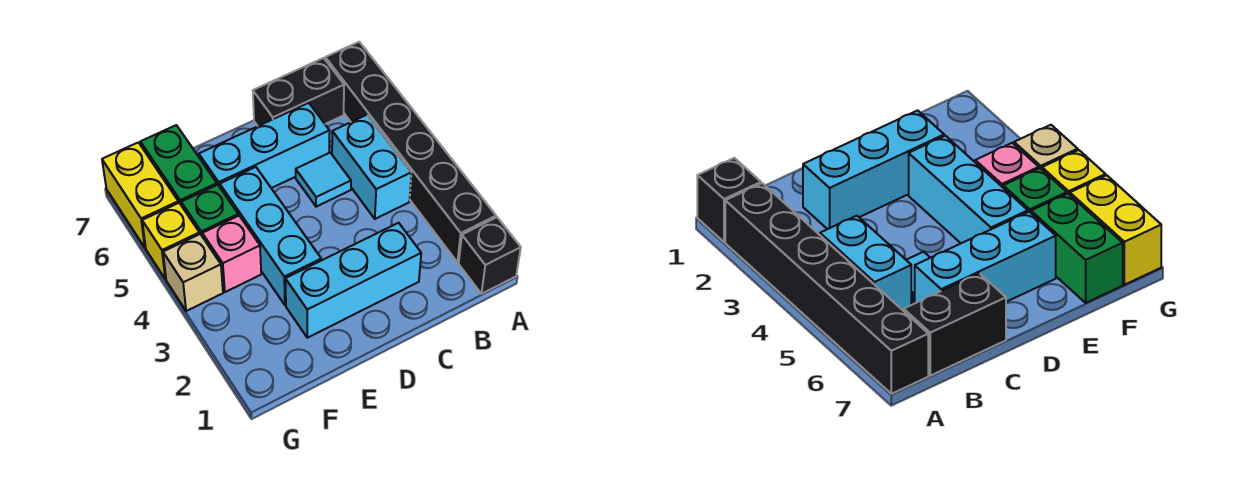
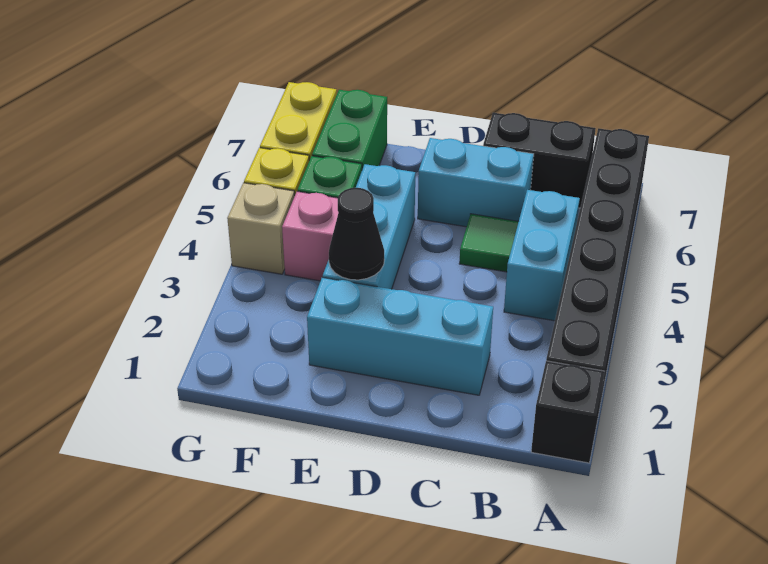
cyan 1x1 tile [296,153,351,207] -> green 1x1 tile [459,214,519,272]
cyan 1x3 brick [199,103,330,188] -> cyan 1x2 brick [418,138,534,227]
none -> black 1x1 cone [329,188,384,280]

